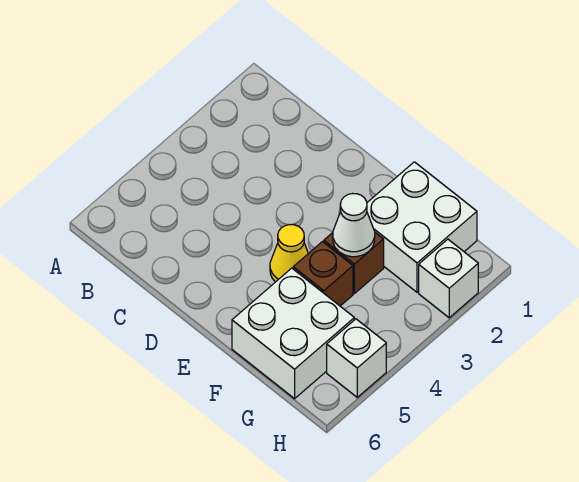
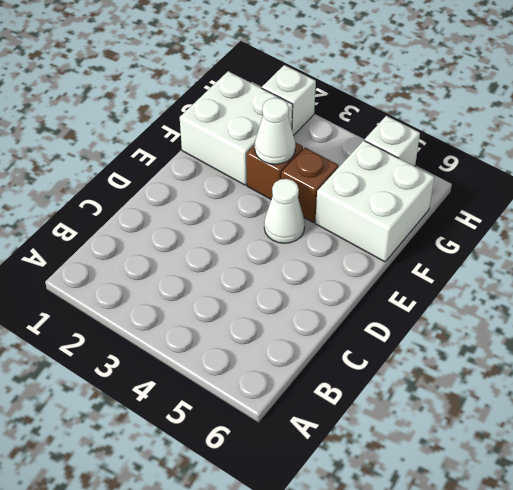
yellow 1x1 cone [270,225,308,282] -> white 1x1 cone [264,179,305,243]

